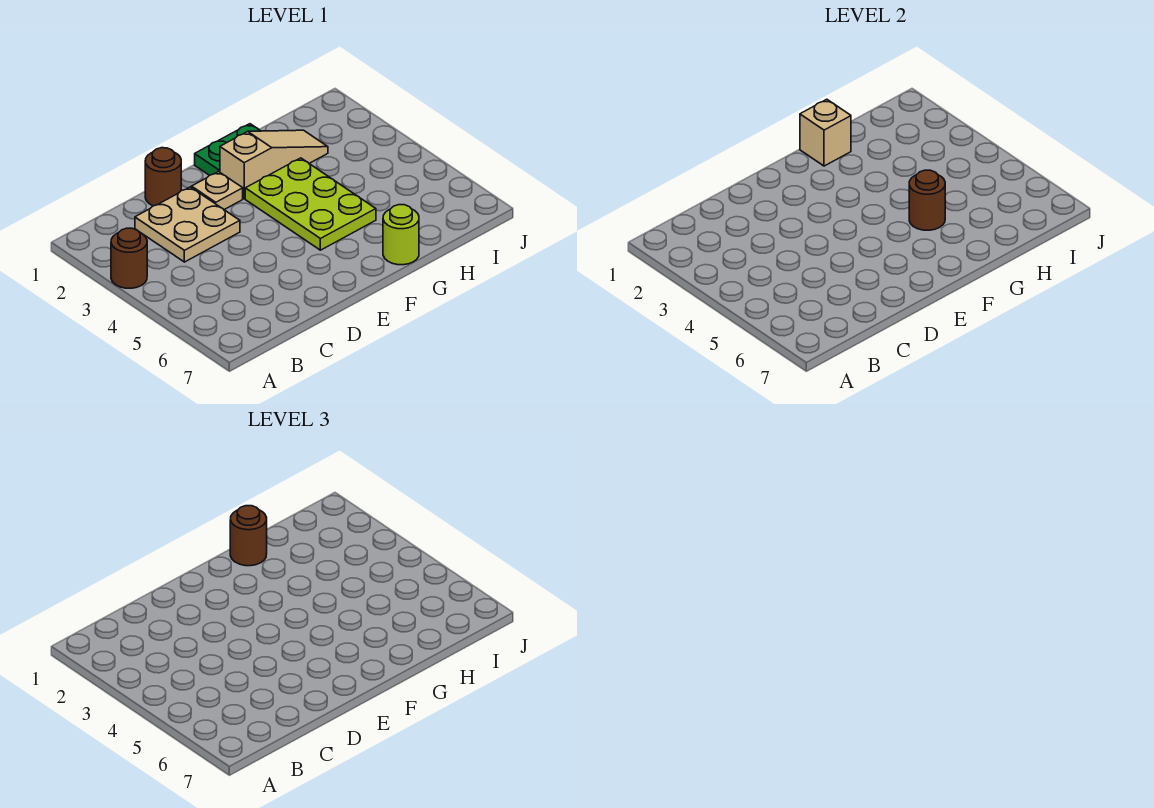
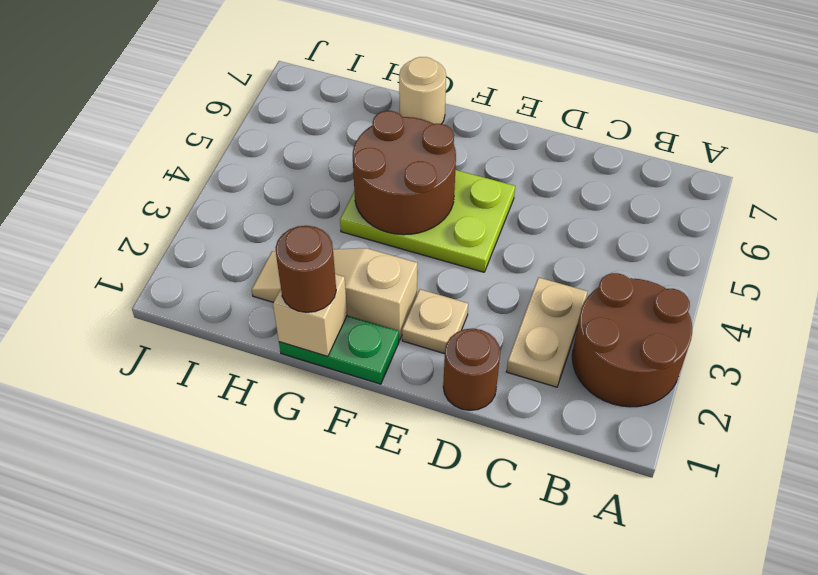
brown 1x1 round brick [111,228,147,288] -> brown 2x2 round brick [572,273,692,407]
tan 2x2 plate [135,187,240,262] -> tan 1x2 plate [506,278,588,387]
lime 2x3 plate [245,158,376,250] -> lime 2x3 plate turned to [340,170,515,272]
brown 1x1 round brick [909,170,945,230] -> brown 2x2 round brick [353,111,456,235]
lime 1x1 round brick [383,205,419,265] -> tan 1x1 round brick [399,57,446,124]

